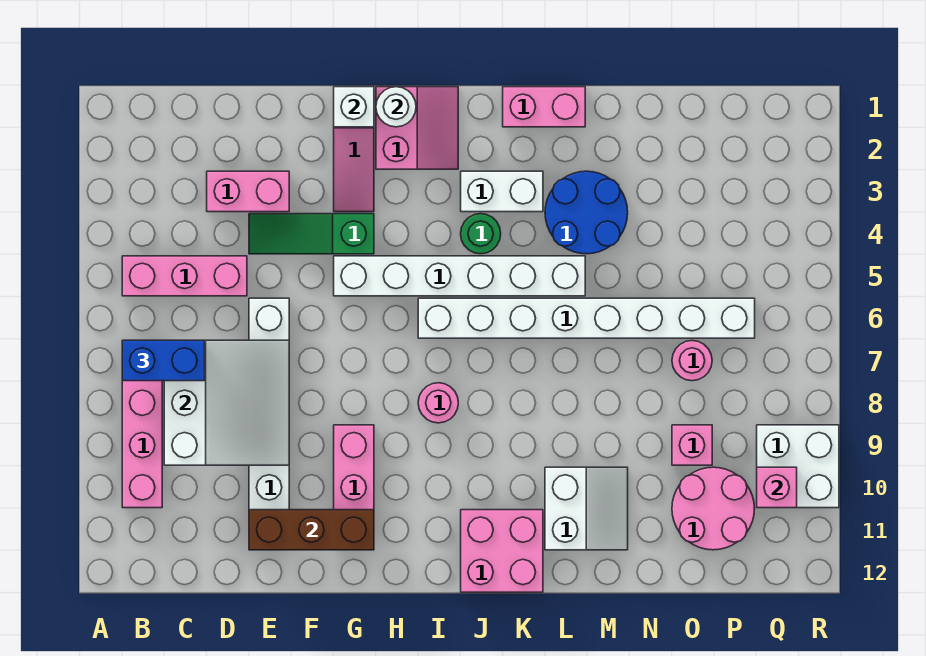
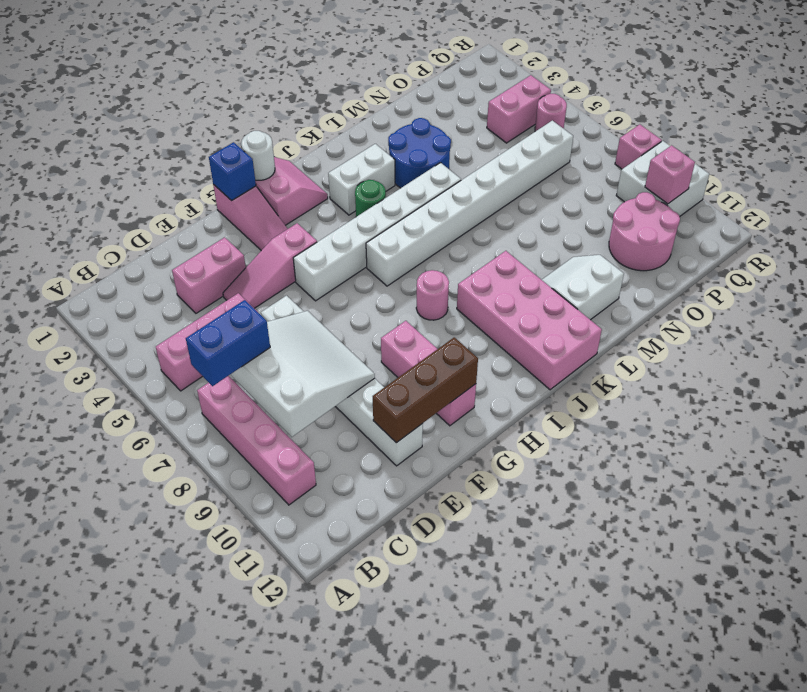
green 1x3 slope [249,214,374,254] -> pink 1x3 slope [223,223,317,308]
white 1x1 brick [334,87,374,127] -> blue 1x1 brick [209,142,256,201]
pink 2x2 brick [461,510,543,592] -> pink 2x4 brick [457,251,602,390]
pink 1x2 brick [503,87,585,127] -> pink 1x2 brick moved to [487,75,551,143]
white 2x2 slope [545,467,628,550] -> white 2x2 slope turned to [542,255,624,320]
pink 1x1 round brick [672,341,712,381] -> pink 1x1 round brick moved to [535,94,567,131]
pink 1x1 brick [672,425,712,465] -> pink 1x1 brick moved to [615,124,662,169]

